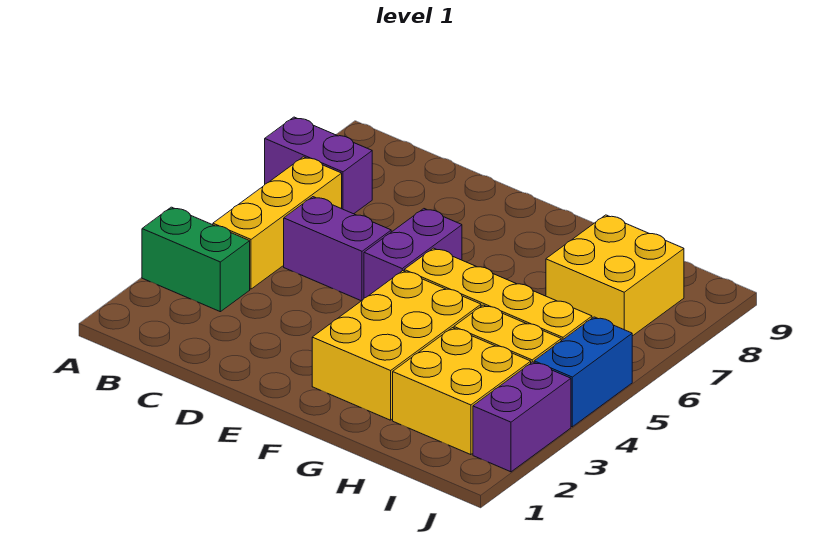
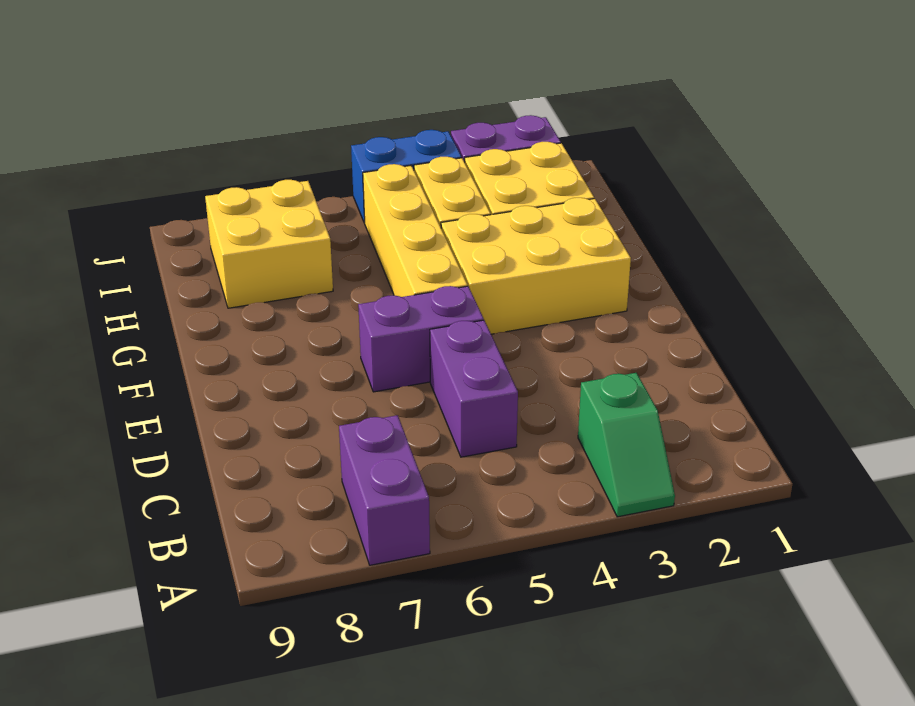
green 1x2 brick [142,207,250,312] -> green 1x2 slope [578,373,675,517]
yellow 1x3 brick [213,157,342,289] -> none

